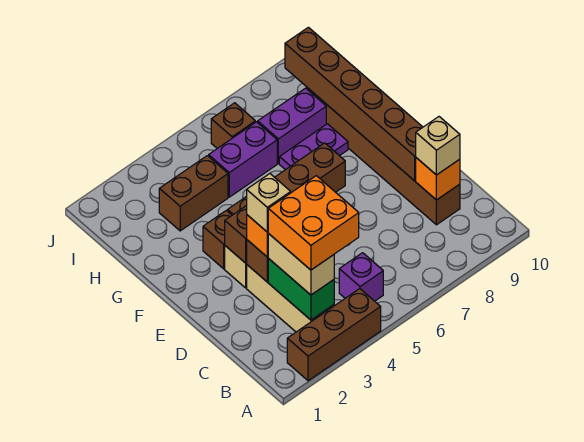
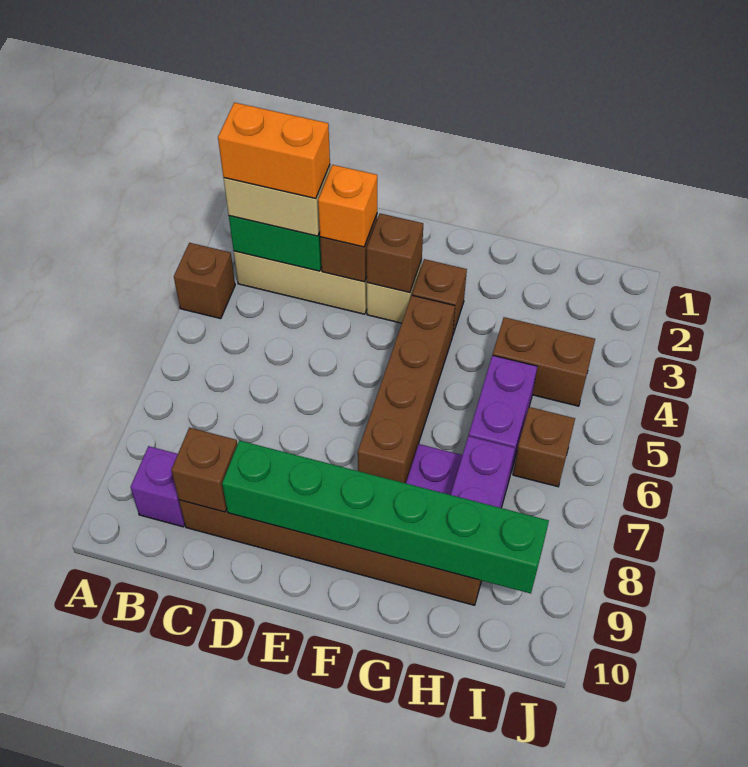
brown 1x3 brick [287,289,381,381] -> brown 1x1 brick [174,243,235,319]
orange 2x2 brick [268,176,359,270] -> orange 1x2 brick [218,102,330,199]
purple 1x1 brick [339,253,383,301] -> purple 1x1 brick moved to [131,446,185,527]
orange 1x1 brick [416,158,460,200] -> brown 1x1 brick [171,428,238,512]
tan 1x1 brick [416,117,460,175] -> none
tan 1x1 brick [247,174,291,232] -> none
brown 1x6 brick [285,27,423,181] -> green 1x6 brick [222,440,549,594]
brown 1x2 brick [159,156,228,231] -> brown 1x2 brick turned to [493,317,595,406]

